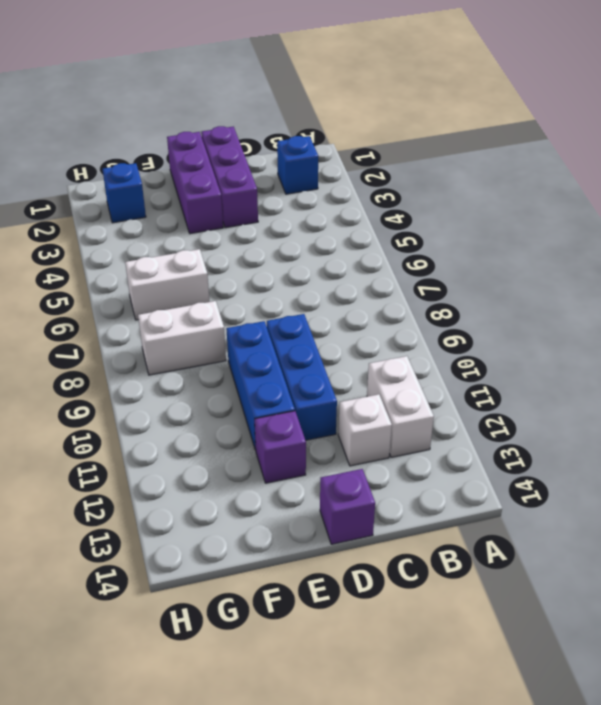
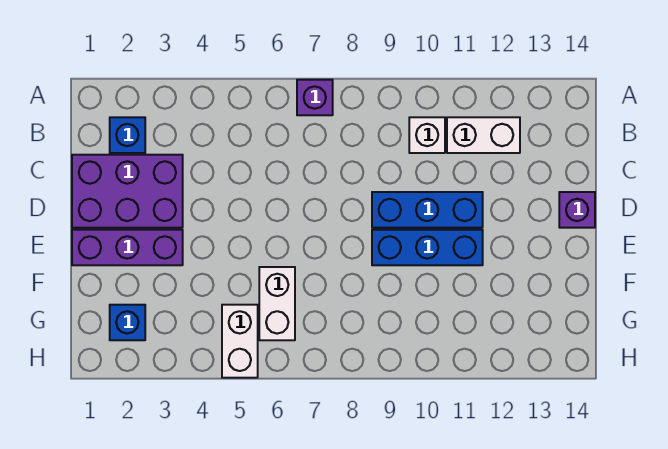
white 1x1 brick [338,394,392,466] -> white 1x1 brick moved to [409,117,445,153]
purple 1x3 brick [201,126,258,228] -> purple 2x3 brick [72,155,183,228]
purple 1x1 brick [255,411,306,483] -> purple 1x1 brick moved to [297,80,333,115]
white 1x2 brick [138,301,226,375] -> white 1x2 brick moved to [222,305,258,378]

